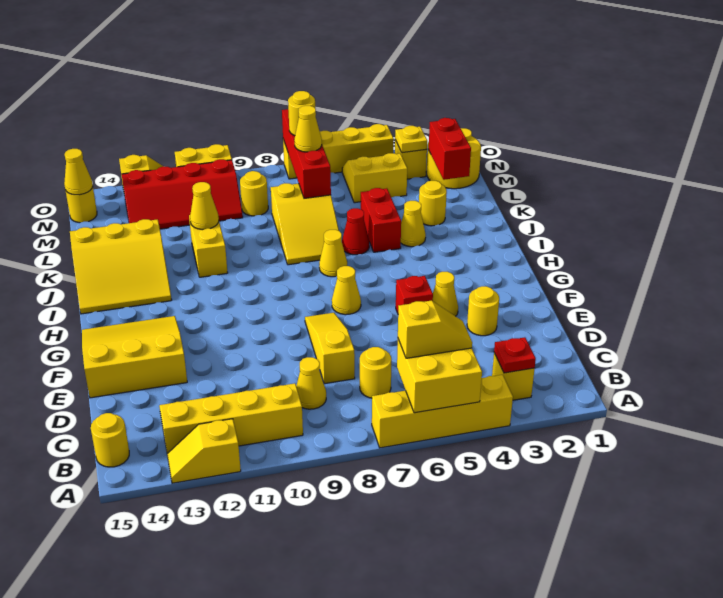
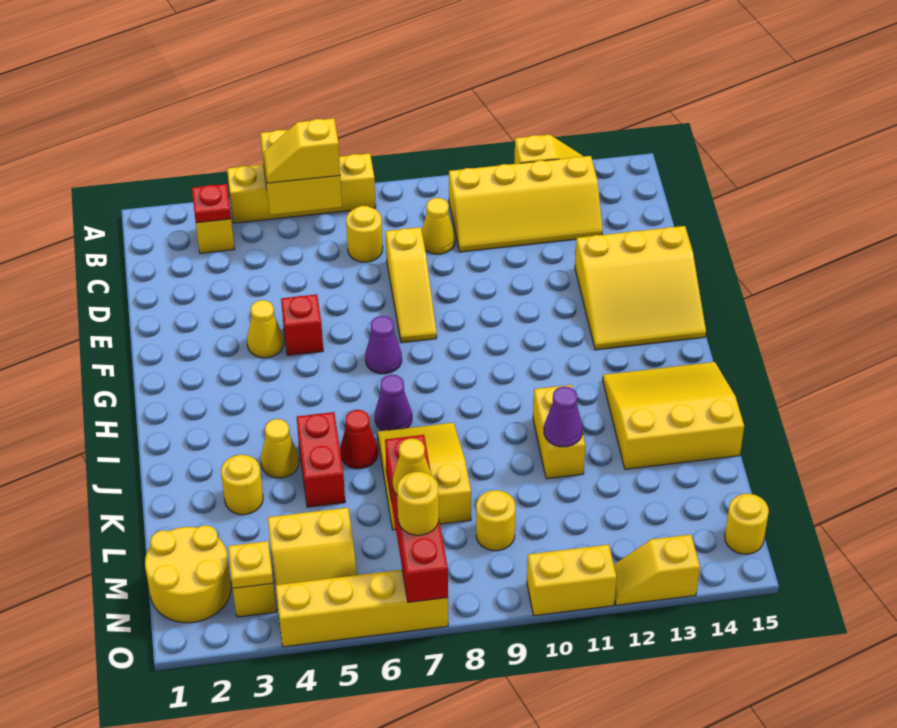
yellow 1x1 round brick [91,413,129,467] -> none
yellow 1x1 round brick [467,286,499,336] -> none
yellow 1x1 cone [332,266,361,315] -> purple 1x1 cone [365,316,402,374]
yellow 1x1 cone [319,230,347,277] -> purple 1x1 cone [375,375,412,431]
yellow 1x1 cone [190,182,219,230] -> purple 1x1 cone [544,386,582,447]
red 1x2 brick [429,118,471,180] -> none
red 2x4 slope [122,159,243,229] -> none
yellow 1x1 cone [64,149,93,195] -> none

